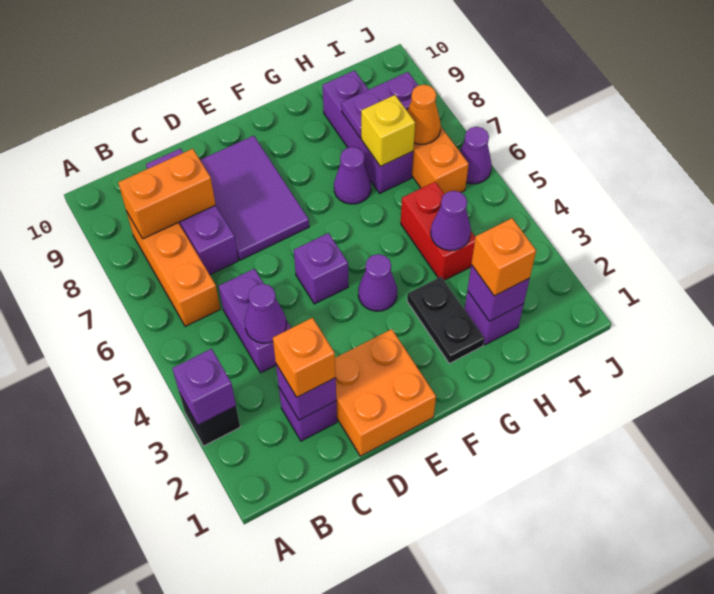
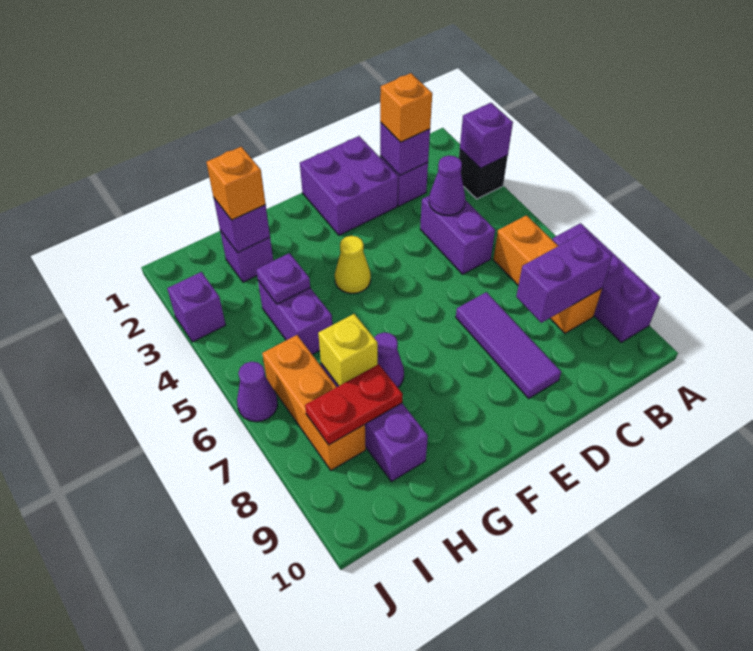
orange 1x2 brick [118,149,216,239] -> purple 1x2 brick [516,232,612,323]
purple 1x3 brick [146,149,238,275] -> purple 1x3 brick moved to [552,223,660,342]
orange 2x2 brick [335,329,436,456] -> purple 2x2 brick [300,136,398,235]
purple 2x3 tile [200,136,309,260] -> purple 1x3 tile [456,292,561,398]
purple 1x1 brick [294,233,348,304] -> purple 1x1 brick moved to [167,272,226,342]
purple 1x1 cone [358,254,397,311] -> yellow 1x1 cone [335,236,371,293]
black 1x2 plate [407,277,484,363] -> none
red 1x2 brick [401,182,475,280] -> purple 1x2 brick [258,280,332,354]
purple 1x1 cone [431,191,471,251] -> purple 1x1 plate [256,253,310,304]
purple 1x2 plate [341,72,419,138] -> red 1x2 plate [305,364,403,445]
orange 1x1 cone [407,85,441,144] -> none

